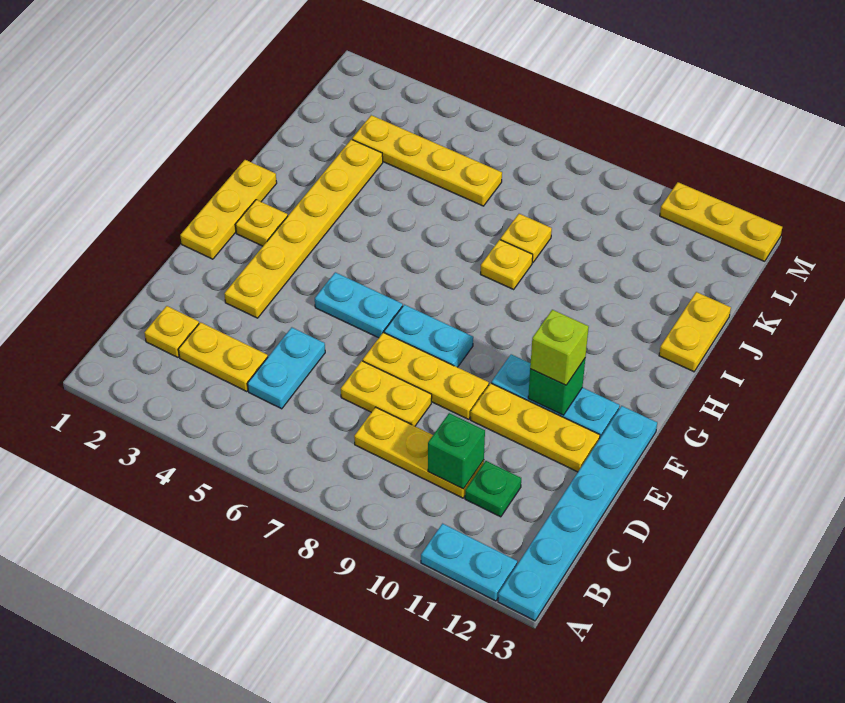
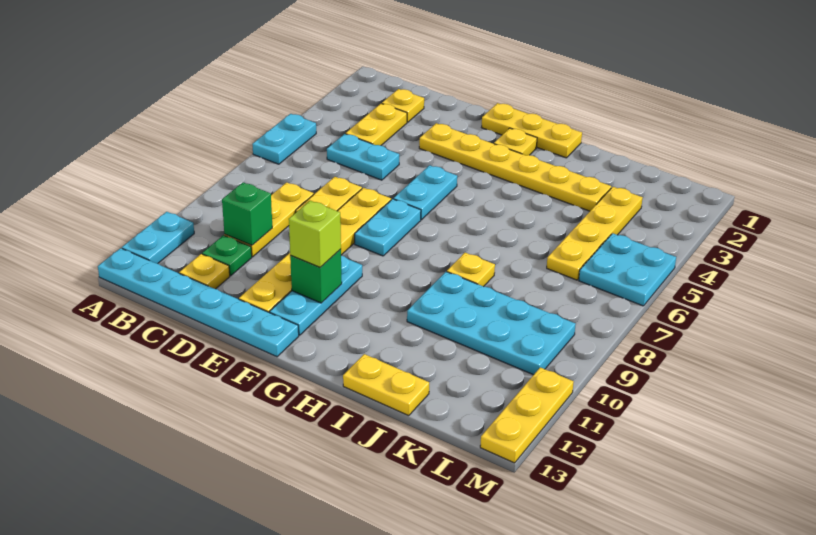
none -> cyan 1x2 plate [252,114,316,164]
none -> cyan 2x4 plate [407,272,576,375]
yellow 1x1 plate [500,214,552,263] -> yellow 1x1 plate moved to [179,254,230,289]
none -> cyan 2x2 plate [579,233,676,306]

